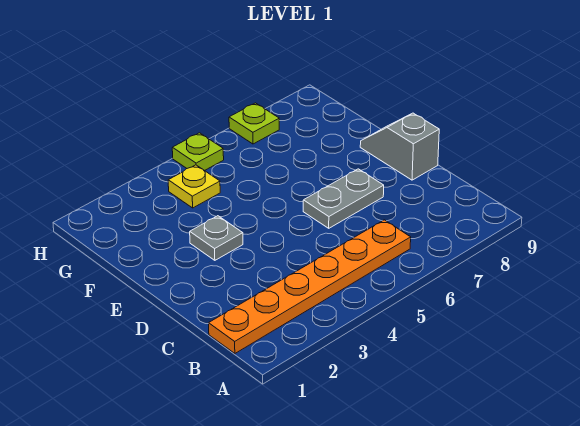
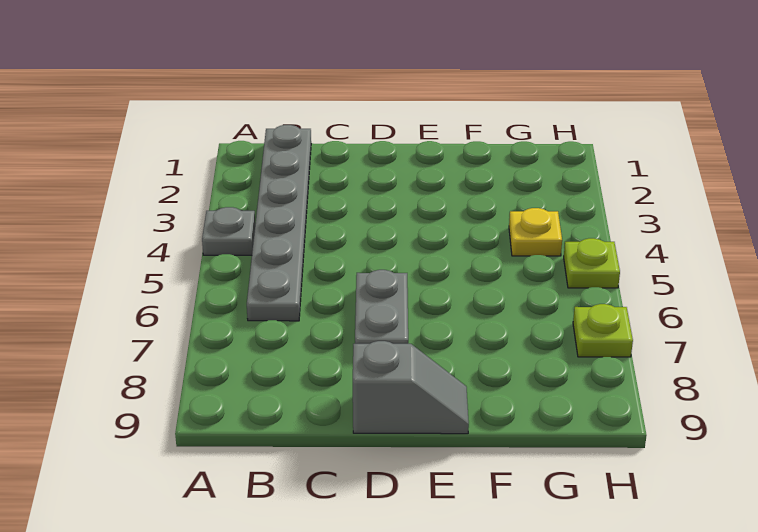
orange 1x6 plate [209,220,411,353] -> grey 1x6 plate [247,125,311,321]
grey 1x1 plate [190,216,243,260] -> grey 1x1 plate moved to [202,207,255,255]

